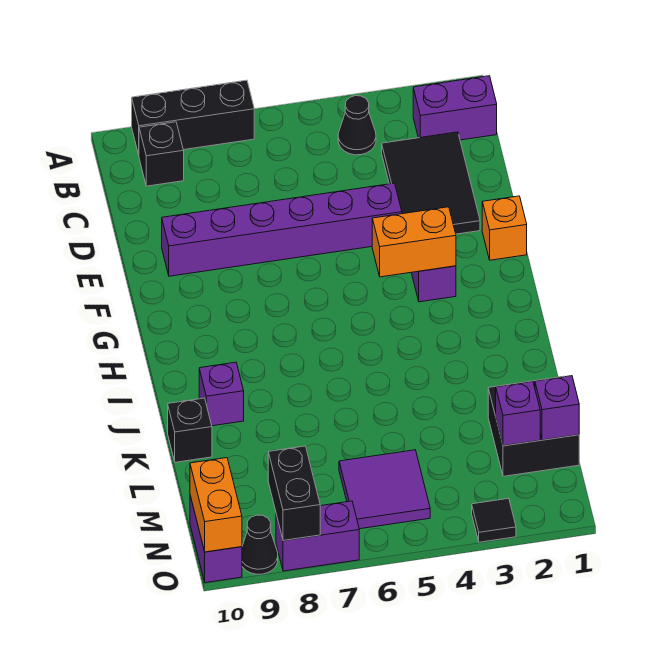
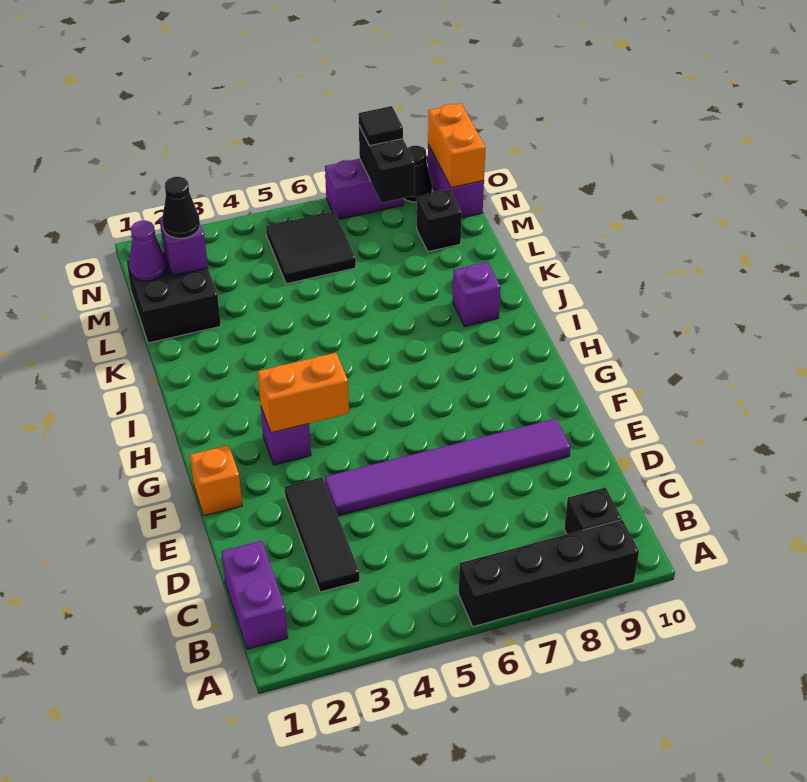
black 1x3 brick [132,80,254,155] -> black 1x4 brick [459,520,639,627]
purple 1x2 brick [413,76,497,140] -> purple 1x2 brick turned to [221,541,288,649]
black 1x1 cone [338,96,376,155] -> black 1x1 cone moved to [162,177,200,238]
black 2x3 tile [382,132,480,234] -> black 1x3 tile [285,477,360,592]
purple 1x6 brick [162,183,402,276] -> purple 1x6 tile [325,419,571,516]
black 1x1 brick [168,398,212,462] -> black 1x1 brick moved to [417,190,462,252]
purple 1x1 brick [535,376,579,440] -> purple 1x1 cone [129,221,167,281]
purple 2x2 tile [339,450,430,529] -> black 2x2 tile [266,211,356,284]
black 1x1 tile [472,498,516,542] -> black 1x1 tile moved to [359,106,403,146]

